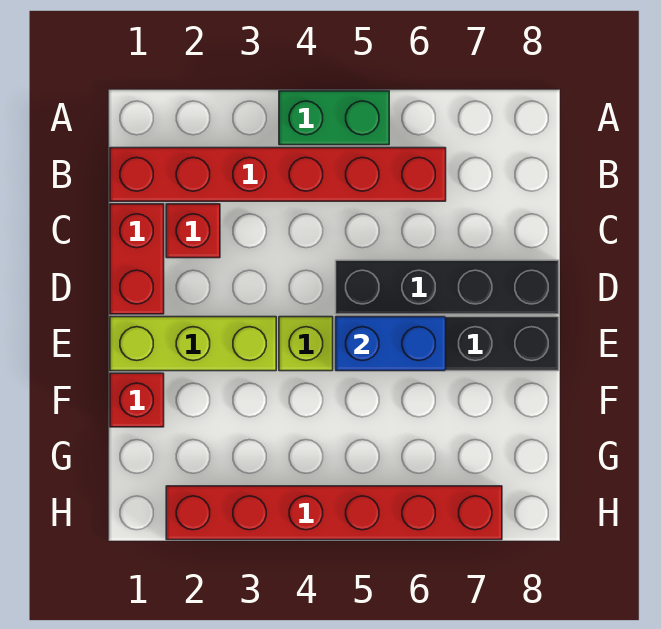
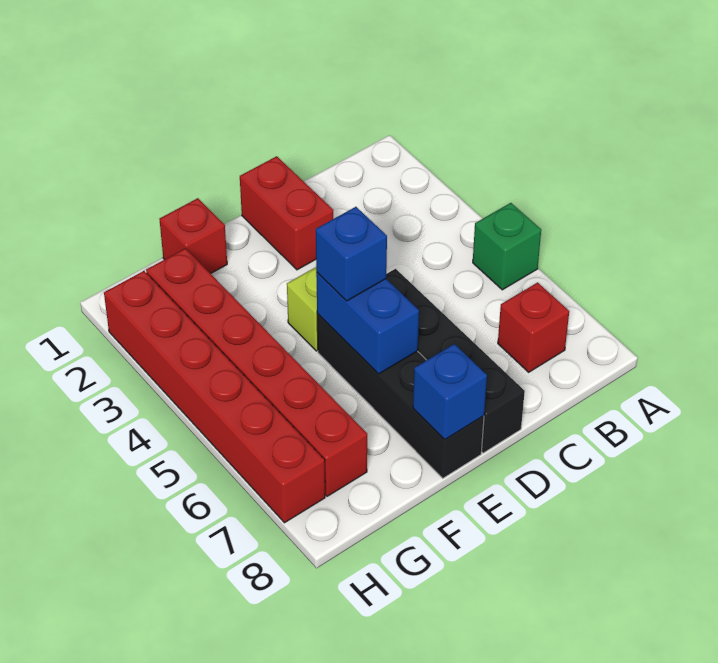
green 1x2 brick [279,91,389,145] -> green 1x1 brick [473,203,541,290]
red 1x6 brick [110,148,446,201] -> red 1x6 brick moved to [146,248,367,496]
red 1x2 brick [110,204,164,314] -> red 1x2 brick turned to [240,156,333,270]
red 1x1 brick [166,204,220,258] -> red 1x1 brick moved to [498,283,569,372]
lime 1x3 brick [110,317,276,371] -> none
none -> blue 1x1 brick [316,207,387,301]
none -> blue 1x1 brick [413,344,487,439]

